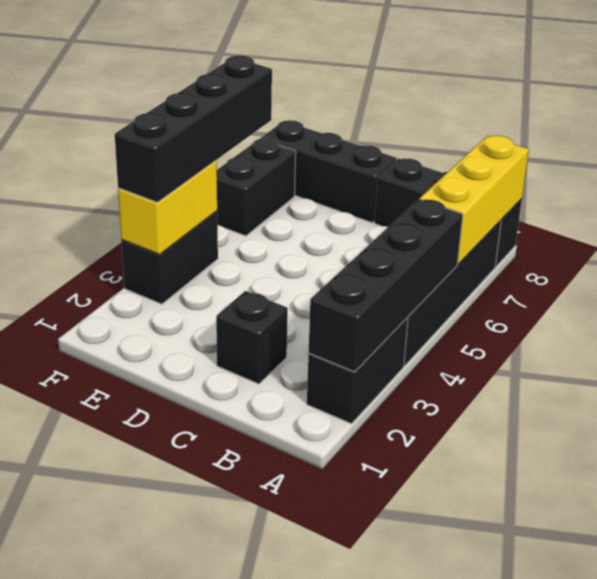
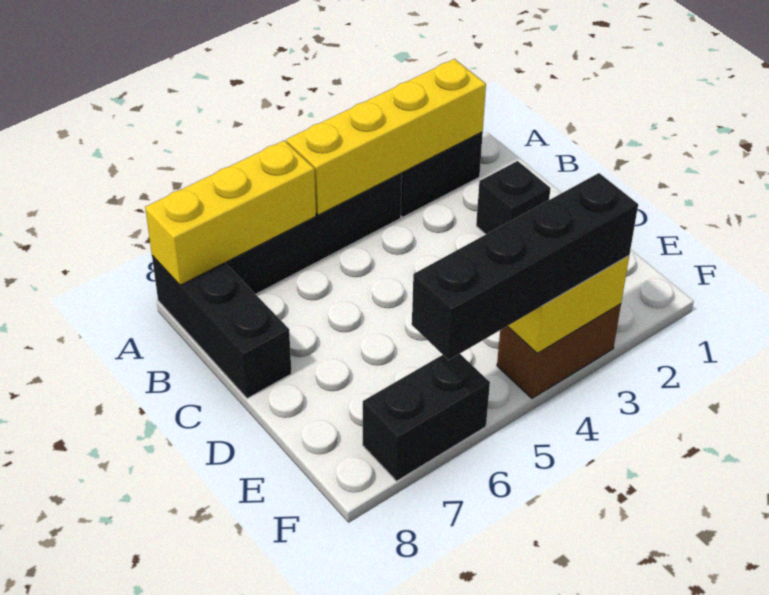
black 1x4 brick [309,199,463,372] -> yellow 1x4 brick [286,59,486,215]
black 1x3 brick [261,120,397,223] -> none
black 1x2 brick [121,211,218,304] -> brown 1x2 brick [497,304,621,398]

